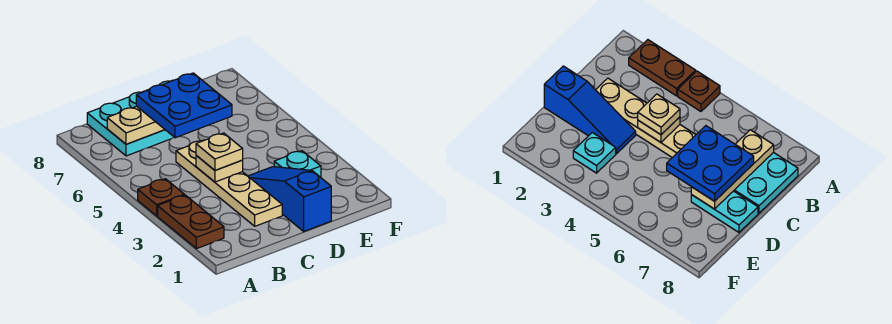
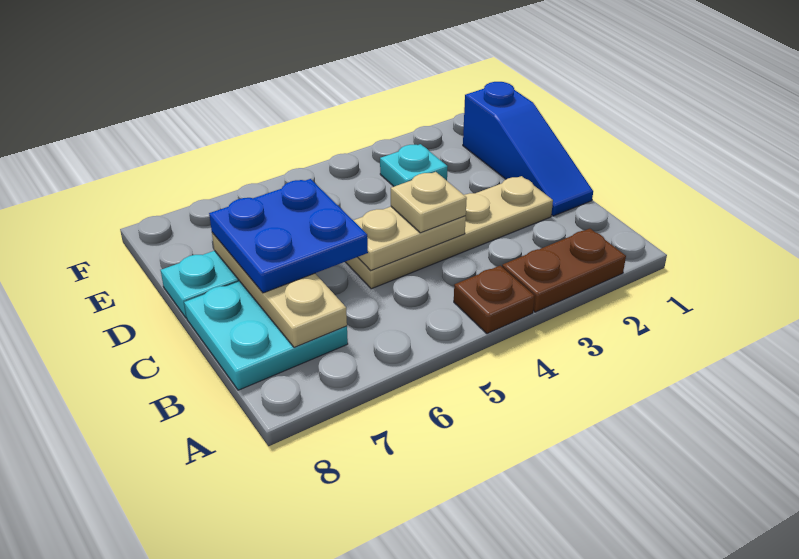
tan 1x1 plate [196,156,243,182] -> tan 1x2 plate [353,207,466,271]
blue 1x3 slope [248,167,331,231] -> blue 1x3 slope turned to [463,82,593,216]

